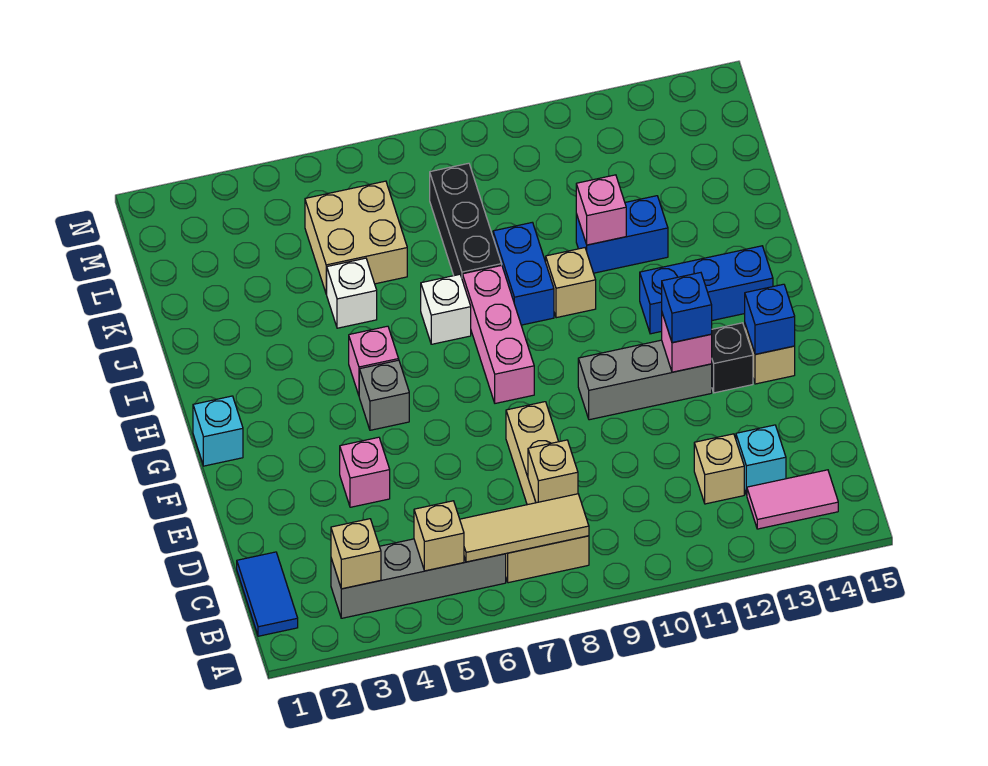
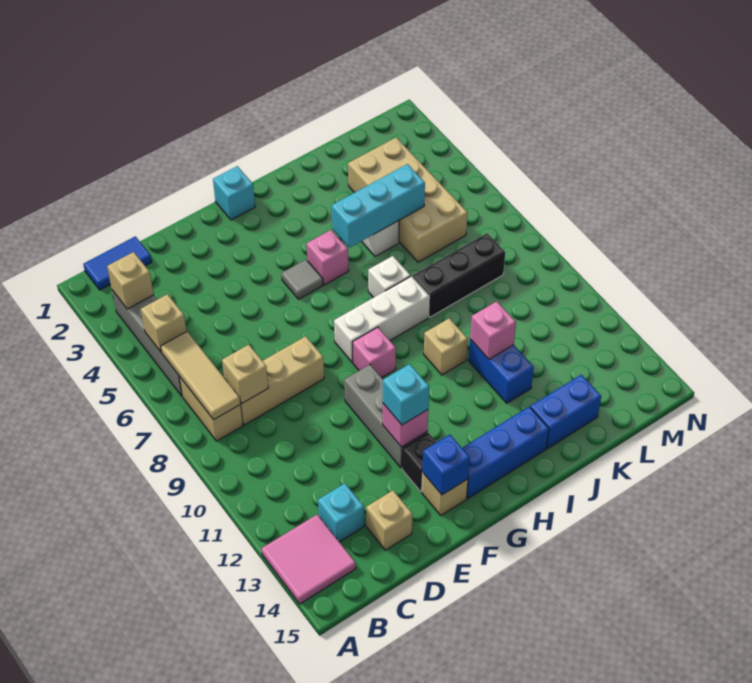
pink 1x2 tile [747,470,838,529] -> pink 2x2 tile [261,515,356,604]
tan 1x1 brick [694,434,744,504] -> tan 1x1 brick moved to [366,491,412,550]
pink 1x1 brick [340,437,390,507] -> pink 1x1 brick moved to [353,327,396,378]
blue 1x1 brick [662,273,712,343] -> cyan 1x1 brick [383,364,429,425]
grey 1x1 brick [359,360,409,430] -> grey 1x1 tile [282,260,323,299]
pink 1x3 brick [462,265,534,403] -> white 1x3 brick [334,276,429,362]
blue 1x3 brick [640,246,773,334] -> blue 1x3 brick turned to [462,407,549,498]
none -> cyan 1x3 brick [332,164,425,248]
blue 1x2 brick [493,222,554,325] -> blue 1x2 brick moved to [530,375,601,449]
tan 2x2 brick [305,181,407,294] -> tan 2x4 brick [348,138,468,262]

